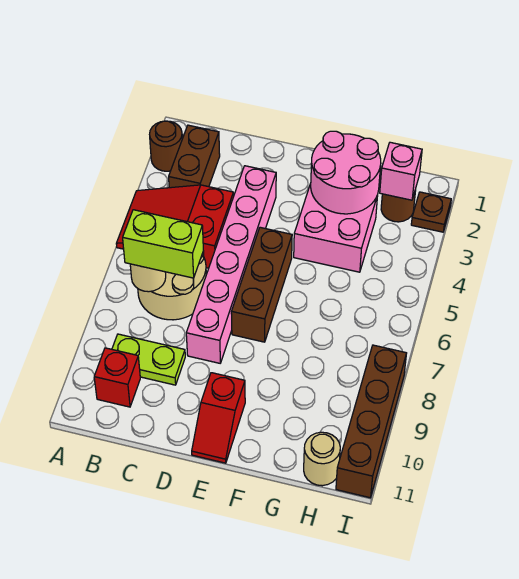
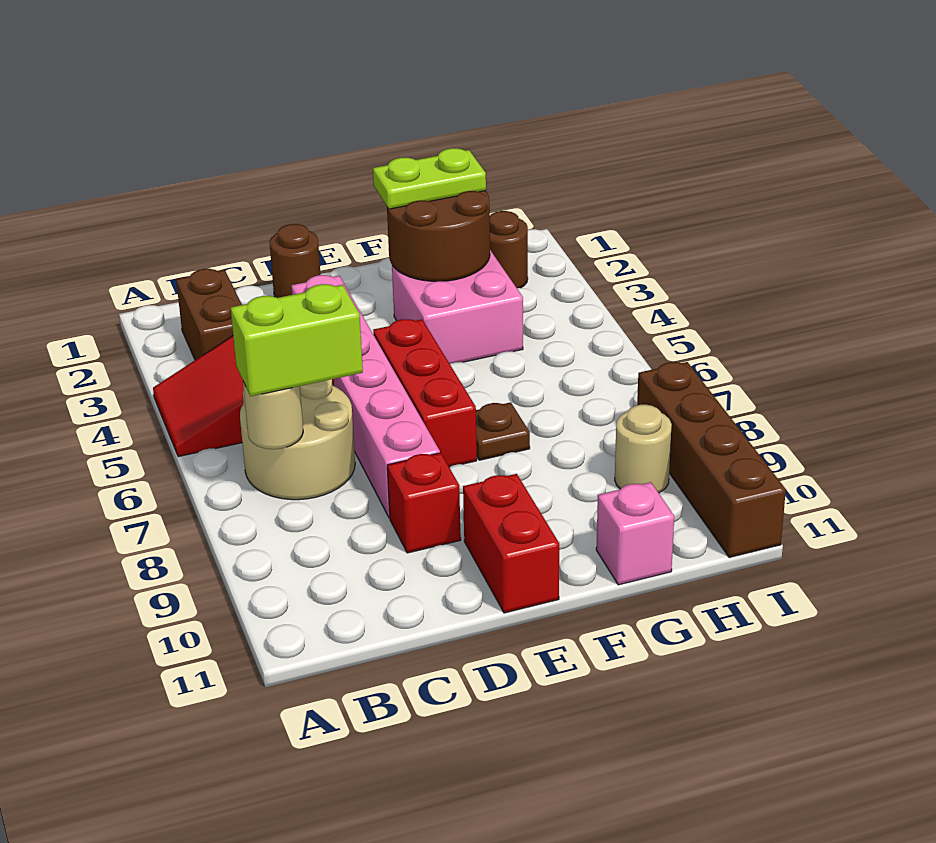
brown 1x1 round brick [150,121,182,171] -> brown 1x1 round brick moved to [270,224,321,298]
lime 1x2 plate [112,334,185,385] -> lime 1x2 plate moved to [373,148,486,209]
red 1x1 brick [94,348,140,407] -> red 1x1 brick moved to [387,453,461,553]
brown 1x3 brick [231,227,292,342] -> red 1x3 brick [373,319,477,467]
red 1x2 slope [192,373,245,463] -> red 1x2 brick [463,474,559,613]
pink 2x2 round brick [311,131,381,214] -> brown 2x2 round brick [387,191,490,281]
pink 1x1 brick [380,142,422,200] -> pink 1x1 brick moved to [596,482,674,585]
tan 1x1 round brick [304,432,340,486] -> tan 1x1 round brick moved to [615,405,672,493]
brown 1x1 plate [411,192,451,232] -> brown 1x1 plate moved to [476,402,530,460]

